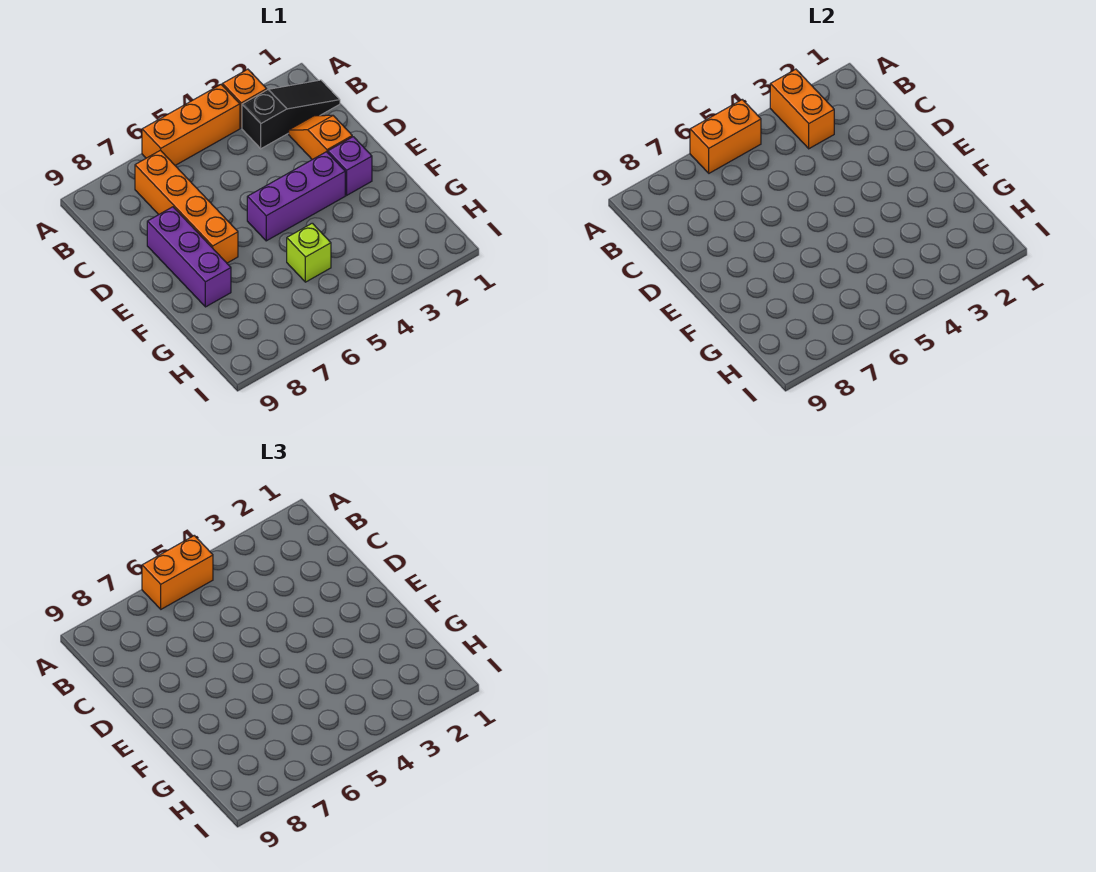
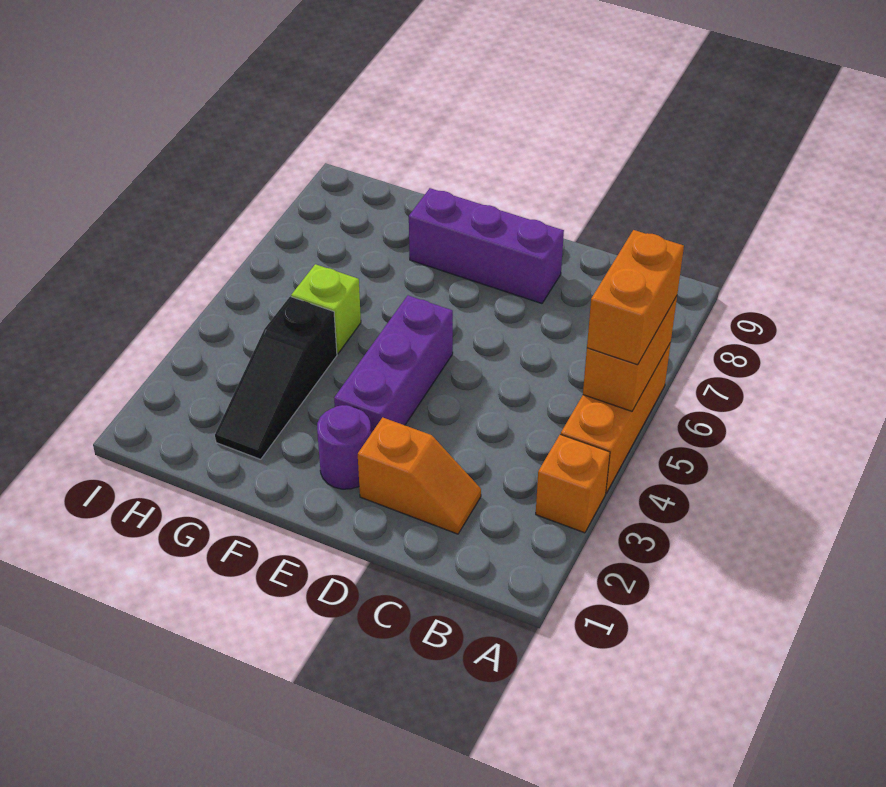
orange 1x2 brick [770,69,834,149] -> none
black 1x3 slope [242,80,340,149] -> black 1x3 slope moved to [215,296,337,459]
orange 1x4 brick [135,150,238,263] -> none
purple 1x1 brick [328,137,372,195] -> purple 1x1 round brick [317,405,371,489]

